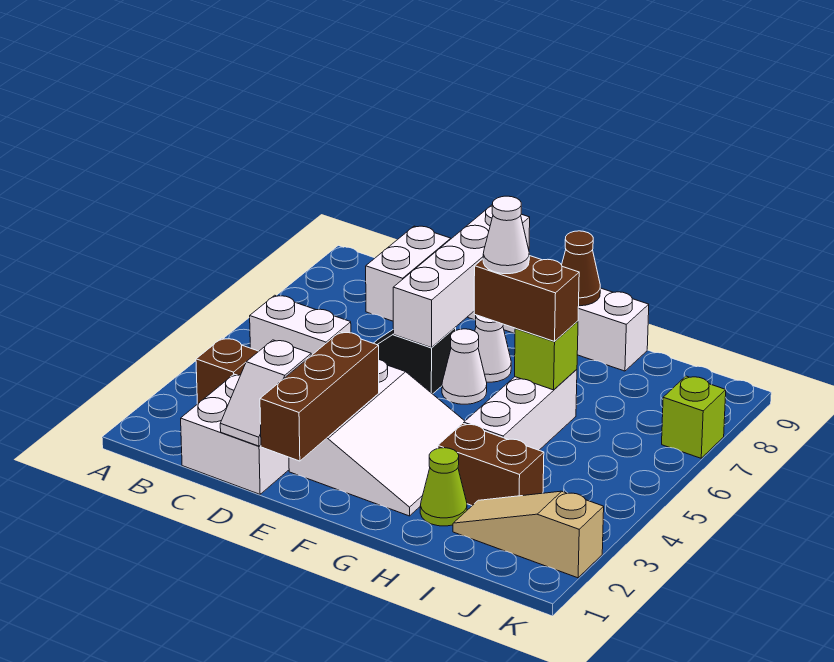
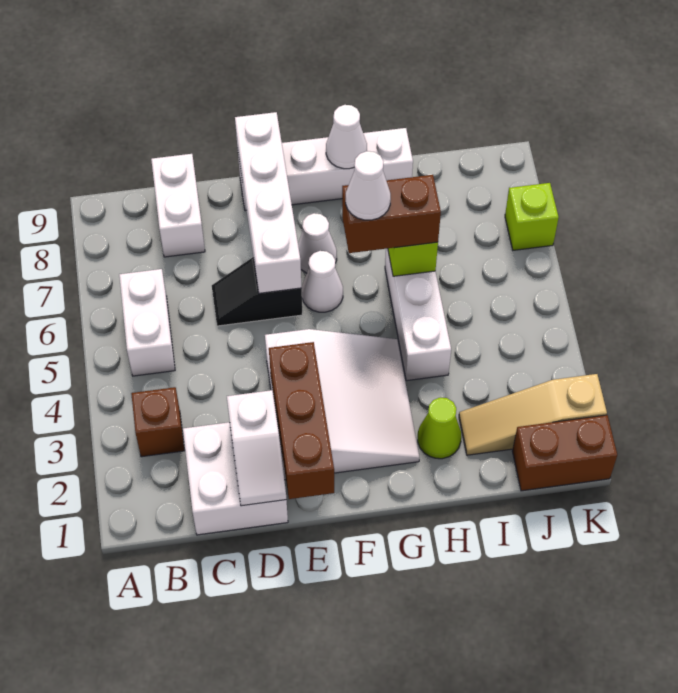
white 1x2 brick [250,295,351,355] -> white 1x2 brick turned to [119,269,175,376]
brown 1x1 cone [562,231,600,306] -> white 1x1 cone [326,105,367,169]
brown 1x2 brick [438,423,544,505] -> brown 1x2 brick moved to [512,415,617,491]

